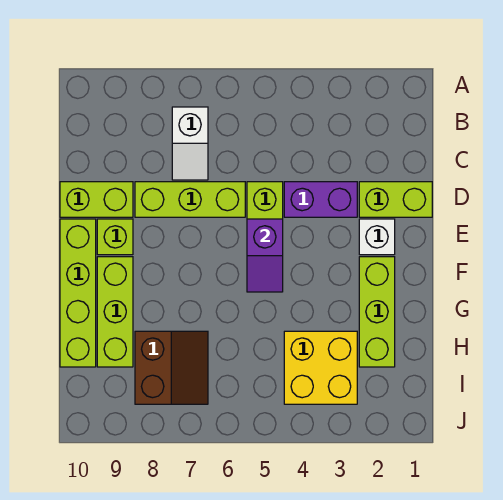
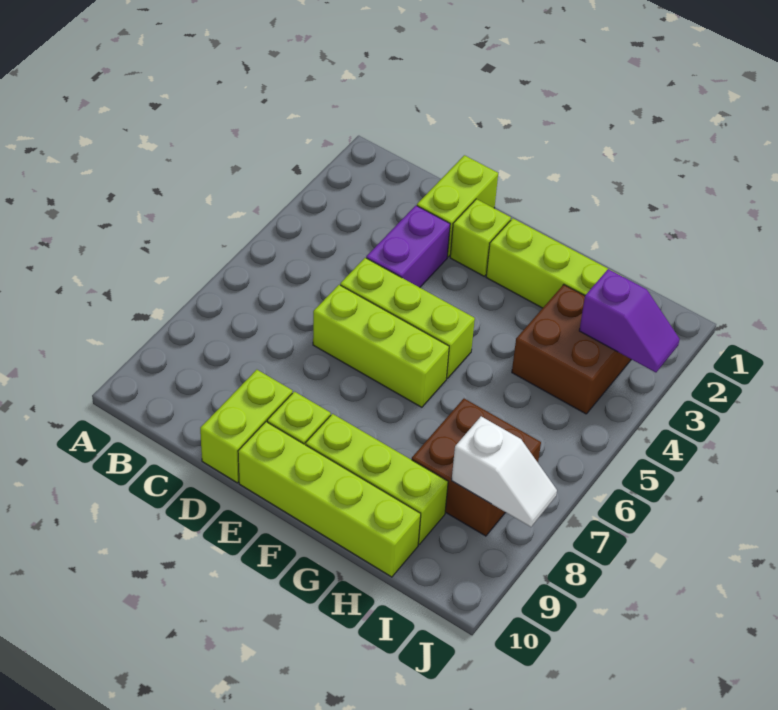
white 1x2 slope [172,107,208,180] -> white 1x2 slope moved to [452,416,557,527]
lime 1x3 brick [135,182,245,217] -> lime 1x3 brick turned to [313,285,449,407]
white 1x1 brick [359,219,395,255] -> lime 1x1 brick [450,199,511,276]
purple 1x2 slope [247,219,283,292] -> purple 1x2 slope moved to [579,269,680,372]
yellow 2x2 brick [284,331,357,404] -> brown 2x2 brick [512,285,631,414]
brown 2x2 slope [135,331,208,404] -> brown 2x2 brick [412,399,541,536]

